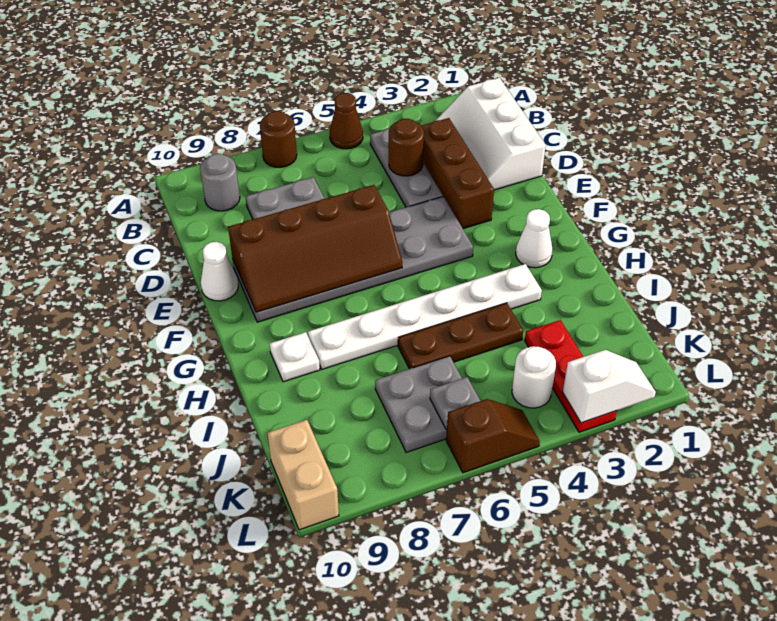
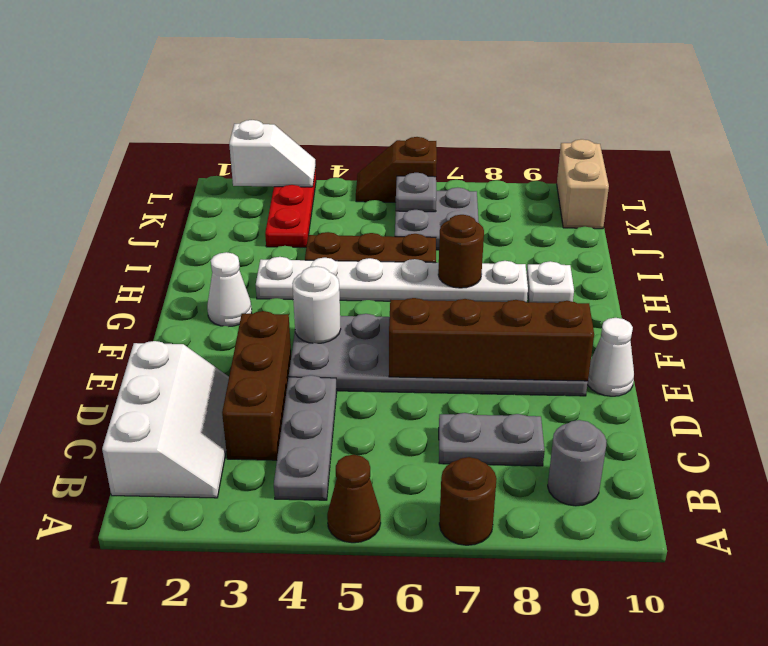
brown 1x1 round brick [389,119,424,176] -> brown 1x1 round brick moved to [438,215,484,288]
white 1x1 round brick [512,346,556,408] -> white 1x1 round brick moved to [292,266,341,343]
white 1x2 slope [563,350,656,423] -> white 1x2 slope turned to [229,120,316,187]

